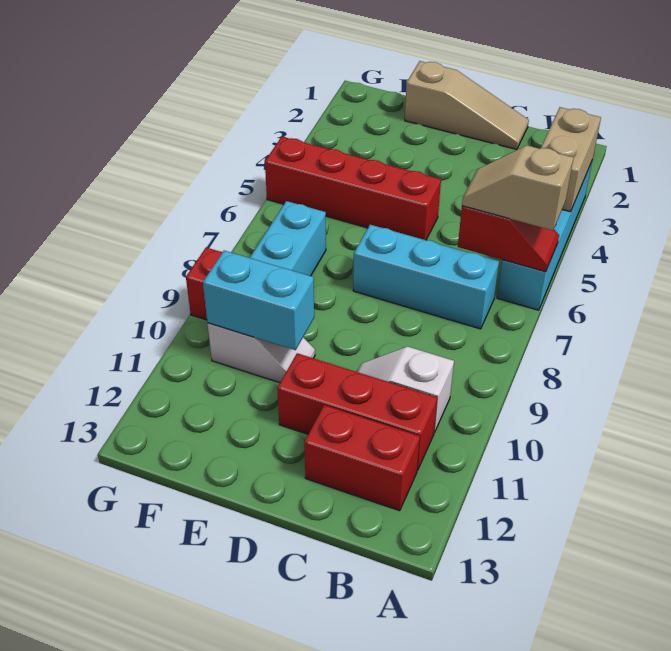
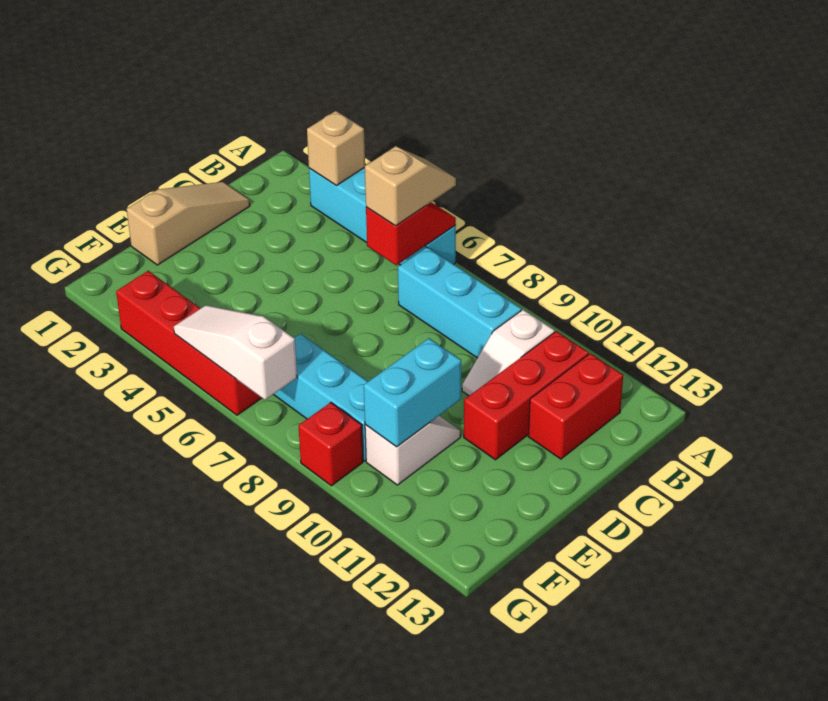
tan 1x2 brick [541,107,601,212] -> tan 1x1 brick [307,111,365,186]
tan 1x2 slope [462,146,574,230] -> tan 1x2 slope turned to [365,146,456,226]
cyan 1x3 brick [353,225,499,329] -> cyan 1x3 brick turned to [398,247,521,358]
red 1x4 brick [265,137,441,240] -> red 1x4 brick turned to [116,271,262,415]
none -> white 1x3 slope [174,305,297,400]

